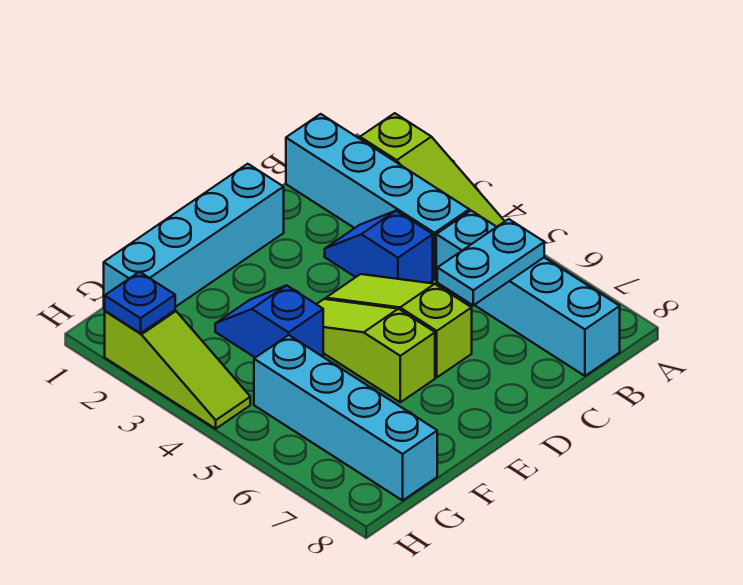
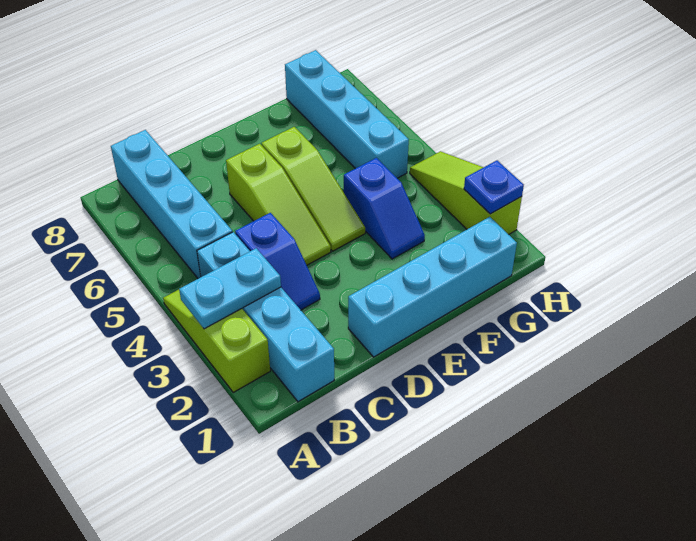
cyan 1x2 plate [437,219,544,305] -> cyan 1x2 plate moved to [179,248,281,329]

